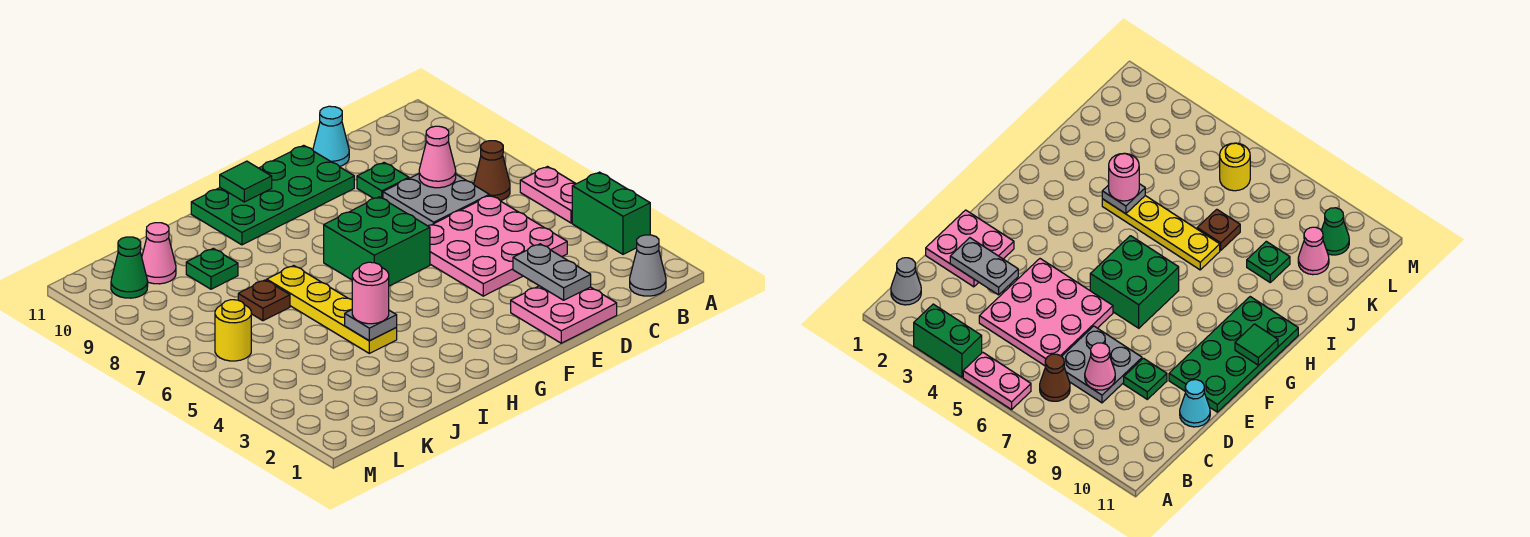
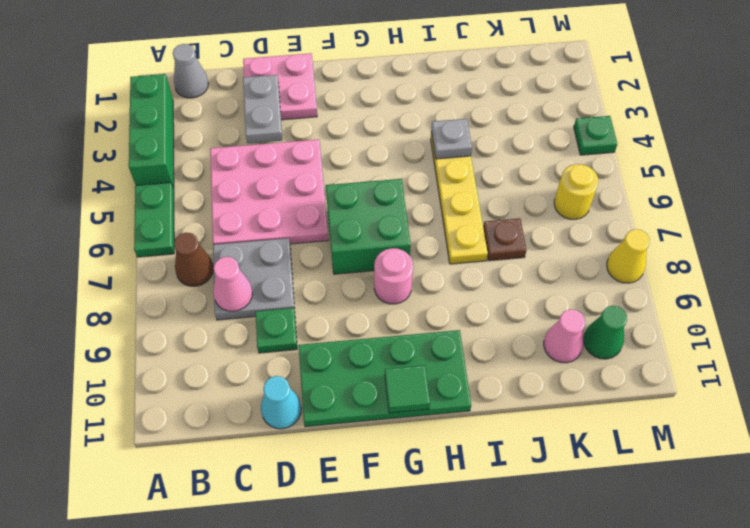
green 1x2 brick [572,172,650,254] -> green 1x3 brick [129,74,174,189]
pink 1x2 plate [520,167,576,223] -> green 1x2 plate [134,183,174,257]
pink 1x1 round brick [352,262,389,324] -> pink 1x1 round brick moved to [374,248,413,304]
green 1x1 plate [186,248,238,289] -> green 1x1 plate moved to [574,116,617,155]
none -> yellow 1x1 cone [607,229,650,283]

